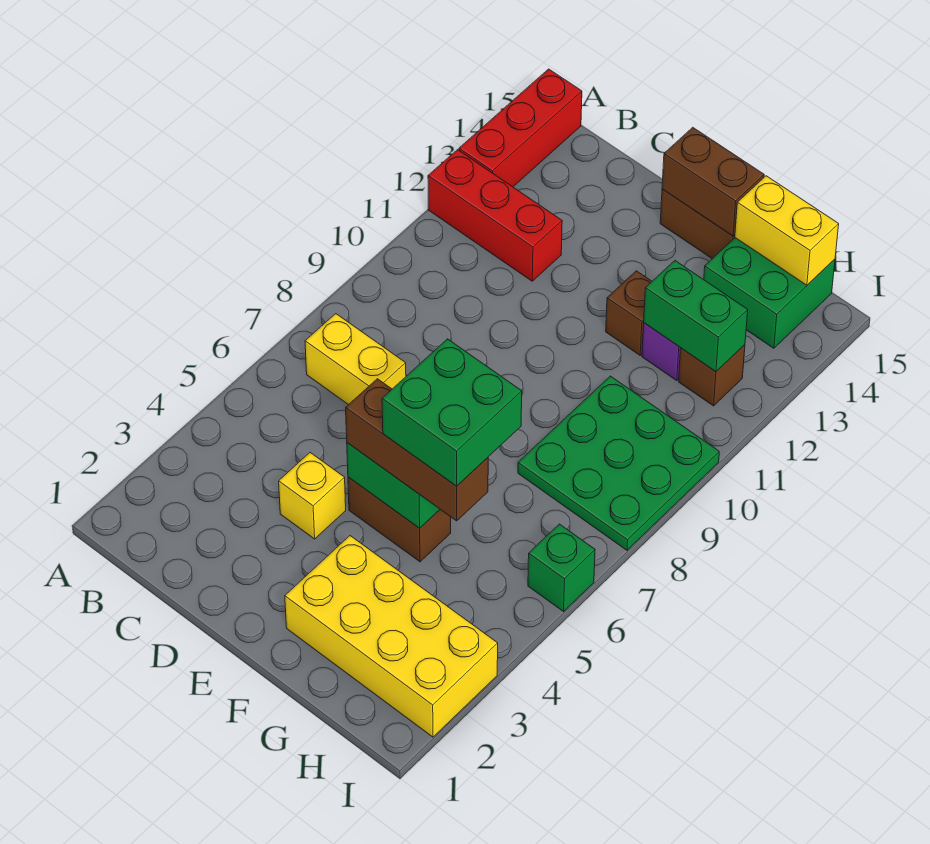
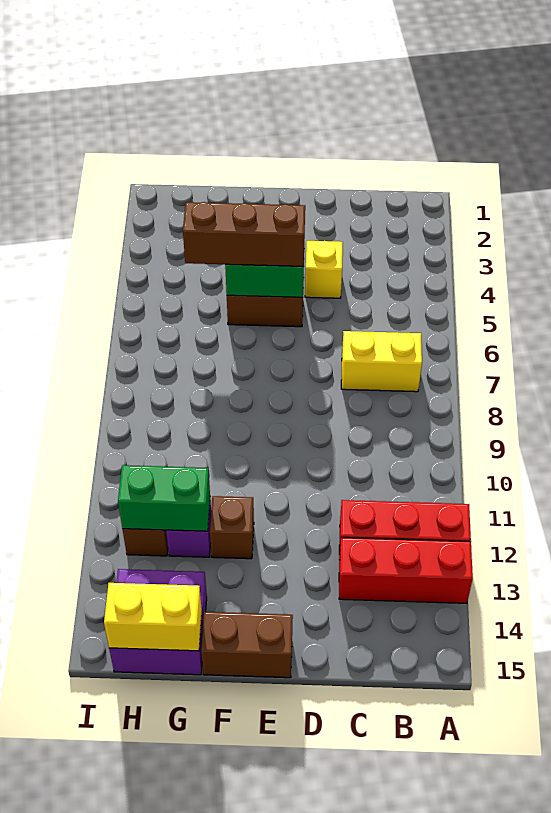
red 1x3 brick [459,69,582,187] -> red 1x3 brick turned to [339,537,473,603]
brown 1x2 brick [662,127,764,236] -> none
yellow 2x4 brick [285,536,498,737] -> none
green 2x2 brick [382,339,522,486] -> none
green 3x3 plate [518,376,719,550] -> none
green 2x2 brick [704,238,835,348] -> purple 2x2 brick [109,569,207,675]
green 1x1 brick [528,524,595,611] -> none

